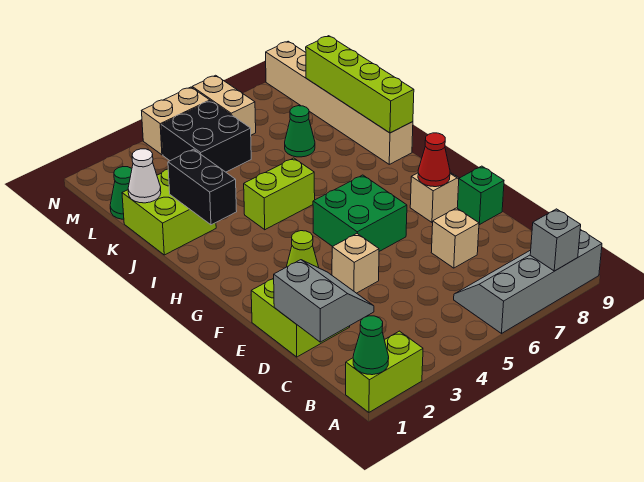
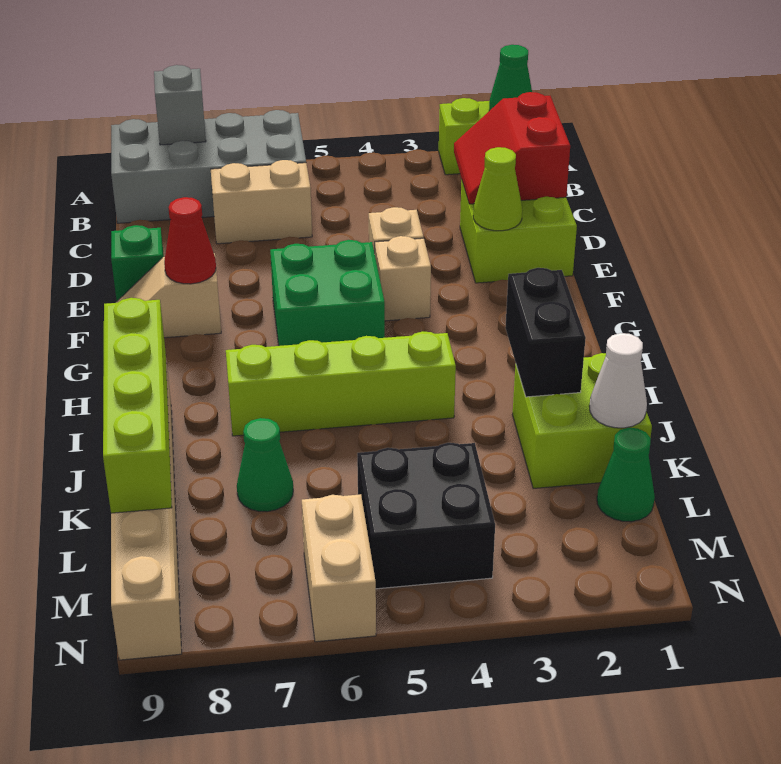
grey 2x4 slope [454,230,602,333] -> grey 2x4 brick [111,110,306,223]
grey 2x2 slope [274,260,374,342] -> red 2x2 slope [454,92,570,204]
tan 1x1 brick [431,208,479,268] -> tan 1x1 brick moved to [375,236,431,321]
lime 1x2 brick [244,158,315,230] -> lime 1x4 brick [226,331,456,436]
tan 1x2 brick [142,87,210,155] -> tan 1x2 brick moved to [211,160,312,244]

